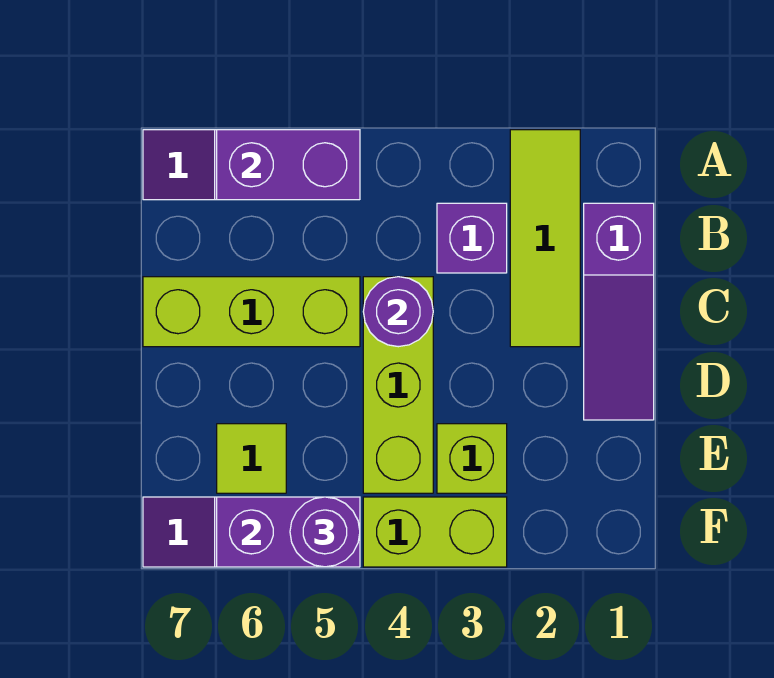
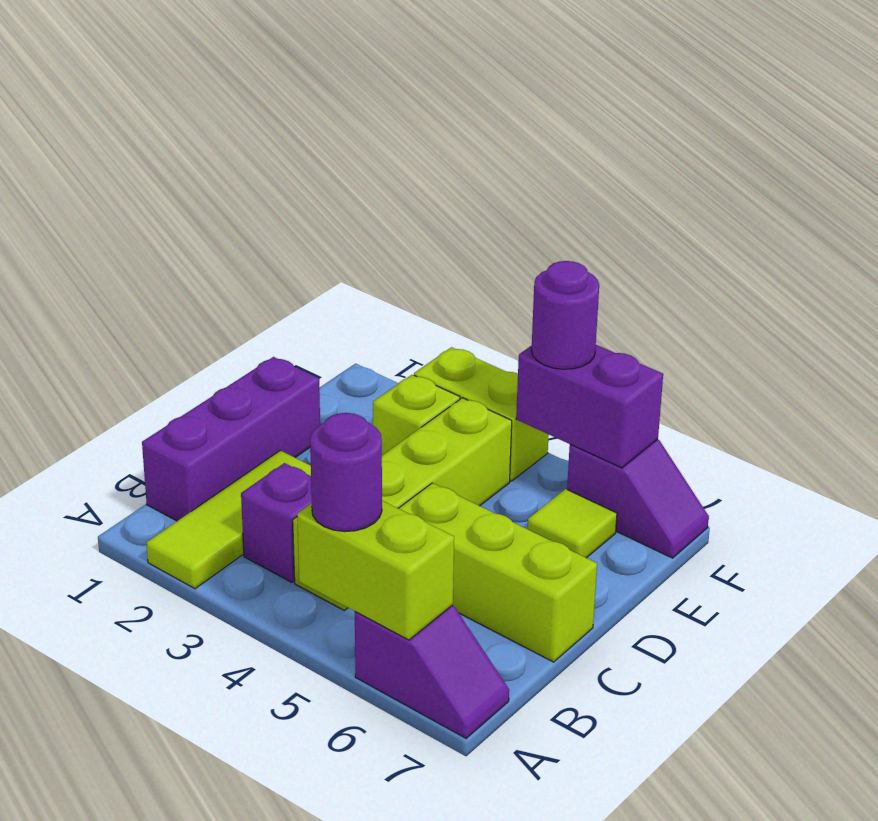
purple 1x2 brick [217,130,360,200] -> lime 1x2 brick [297,501,454,640]
purple 1x3 slope [584,203,654,420] -> purple 1x3 brick [142,357,320,521]
lime 1x3 brick [363,277,433,493] -> lime 1x4 brick [293,398,512,610]
purple 1x1 round brick [363,277,433,347] -> purple 1x1 round brick moved to [310,413,382,532]

